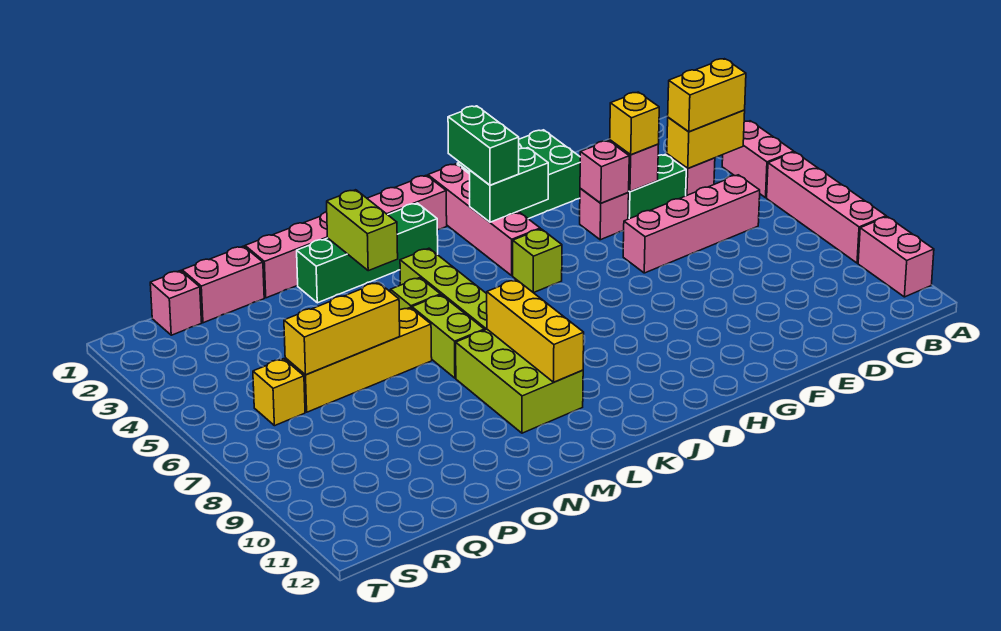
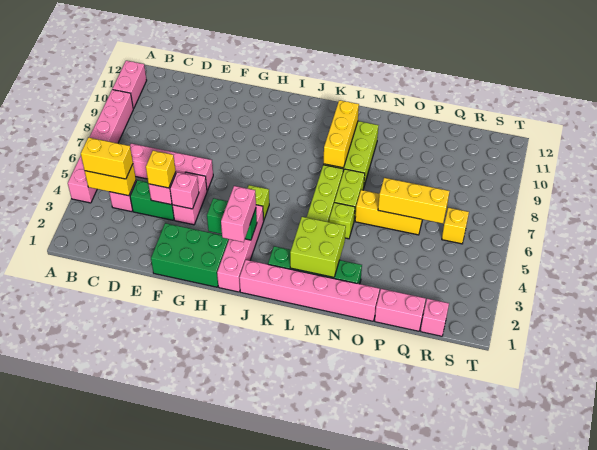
pink 1x1 brick [580,189,629,240] -> pink 1x2 brick [172,172,207,225]
green 1x2 brick [448,106,519,185] -> pink 1x2 brick [221,186,256,242]
lime 1x2 brick [327,190,398,271] -> lime 2x2 brick [290,217,346,277]
yellow 1x4 brick [285,307,432,412] -> yellow 1x3 brick [355,190,423,235]

